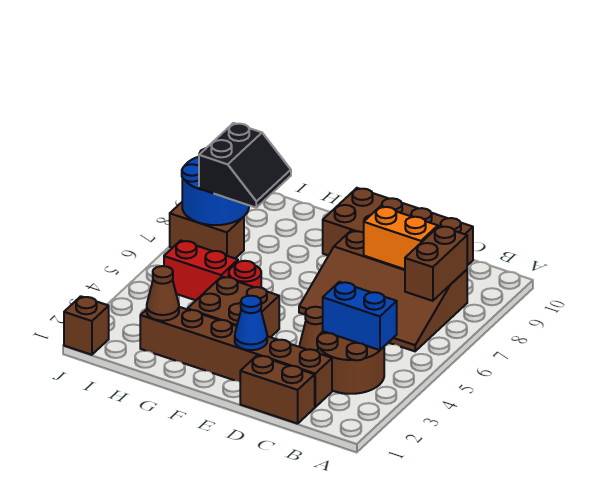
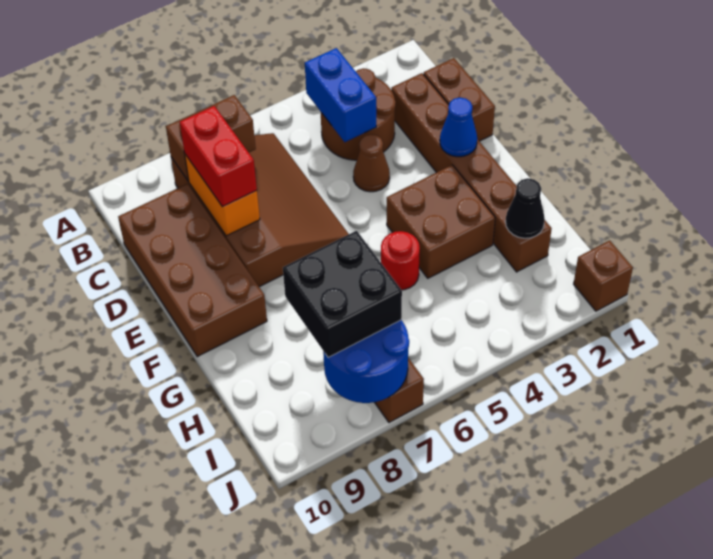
brown 1x1 cone [147,266,179,321] -> black 1x1 cone [506,178,545,238]
red 1x2 brick [164,240,238,300] -> red 1x2 brick moved to [180,106,257,207]
black 2x2 slope [199,123,291,208] -> black 2x2 brick [283,231,402,357]

